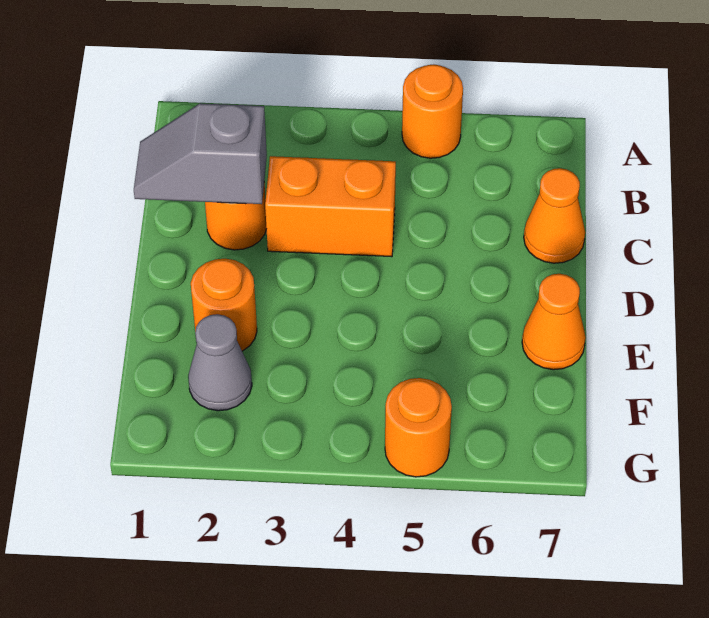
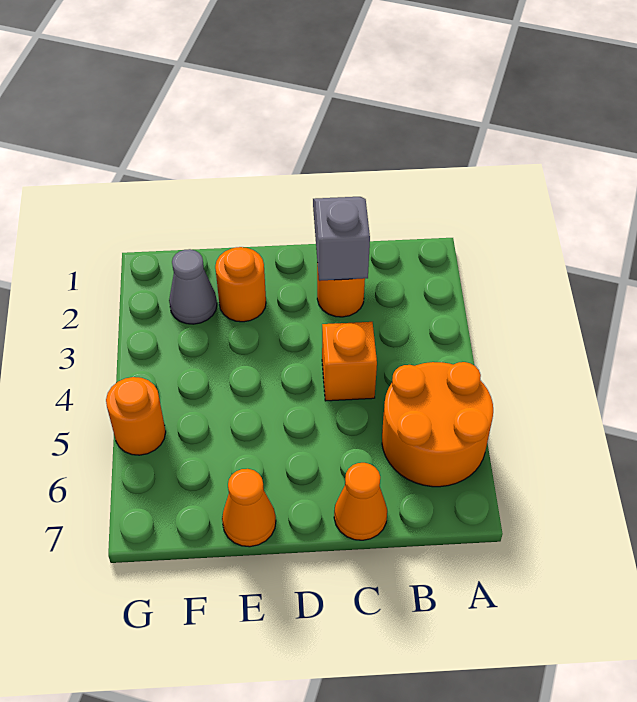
orange 1x1 round brick [402,64,463,158] -> orange 2x2 round brick [382,362,493,487]
orange 1x2 brick [265,156,396,257] -> orange 1x1 brick [322,322,377,401]

